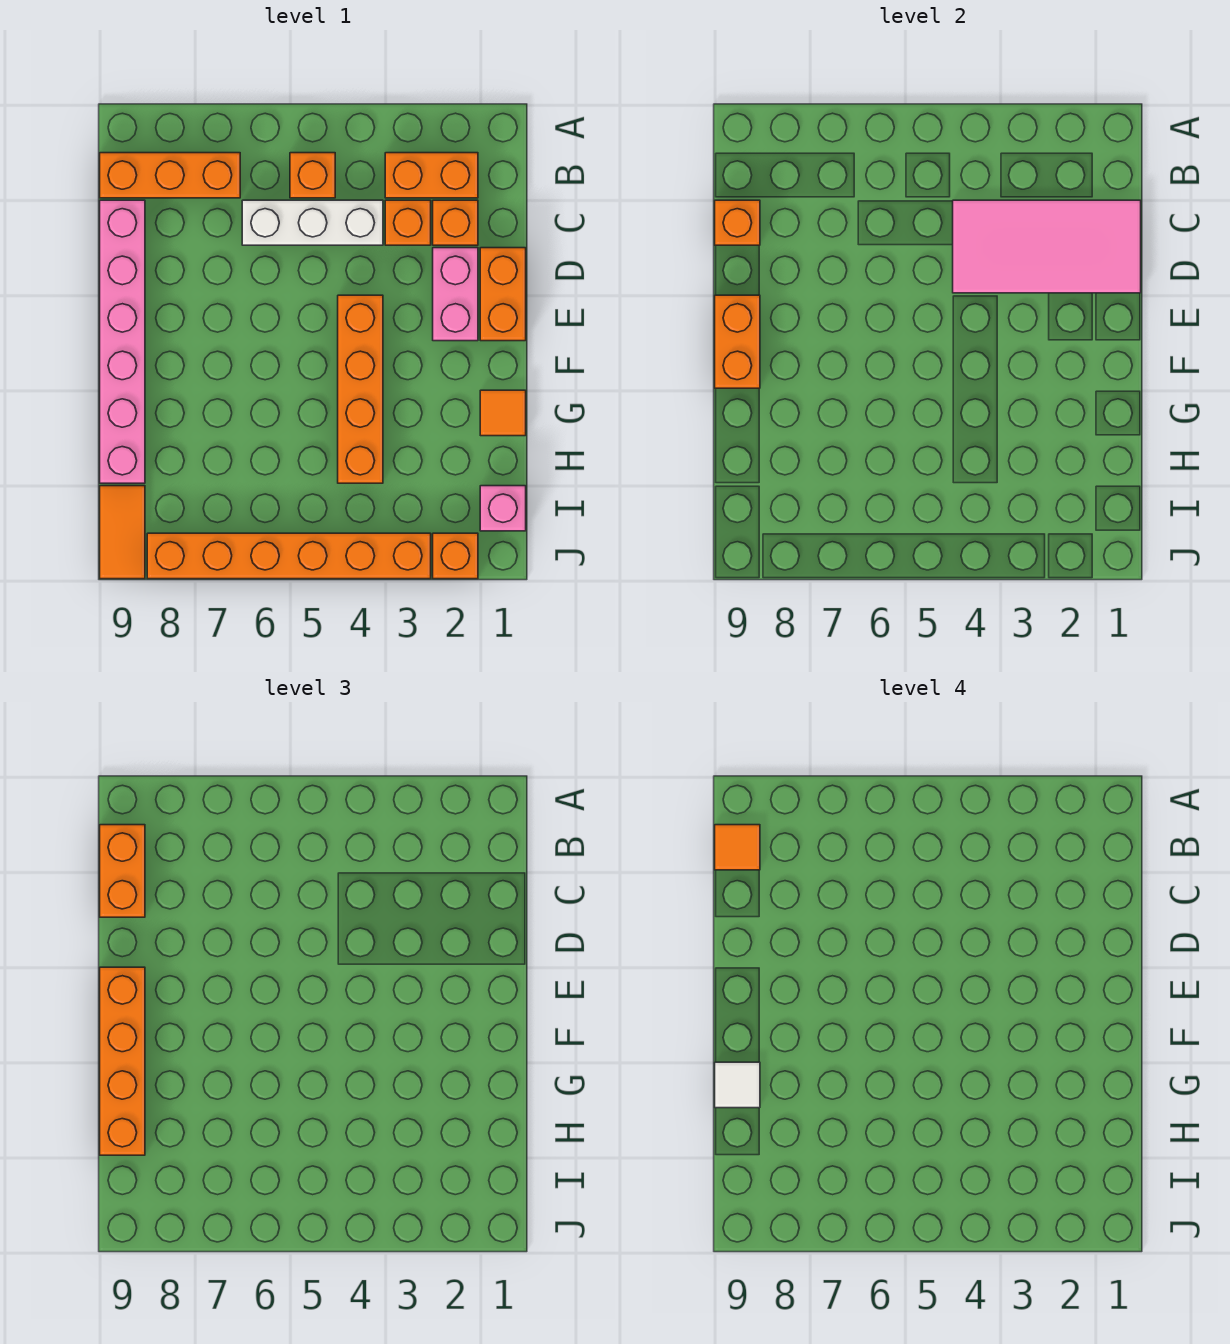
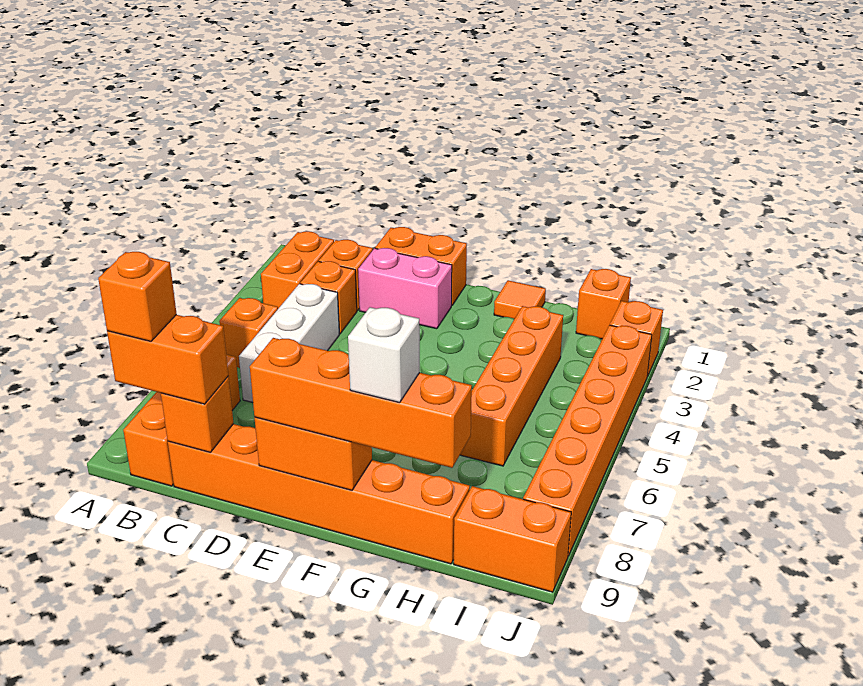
orange 1x1 tile [715,825,760,870] -> orange 1x1 brick [98,252,177,341]
pink 2x4 tile [953,200,1141,293] -> none
pink 1x6 brick [100,200,145,483] -> orange 1x6 brick [168,424,470,564]
orange 1x4 brick [338,295,383,483] -> orange 1x4 brick turned to [460,306,563,466]
white 1x1 tile [715,1062,760,1108] -> white 1x1 brick [348,307,420,403]
pink 1x1 brick [480,486,526,531] -> orange 1x1 brick [576,269,631,339]
orange 1x2 tile [100,486,145,579] -> orange 1x2 brick [454,486,571,592]

